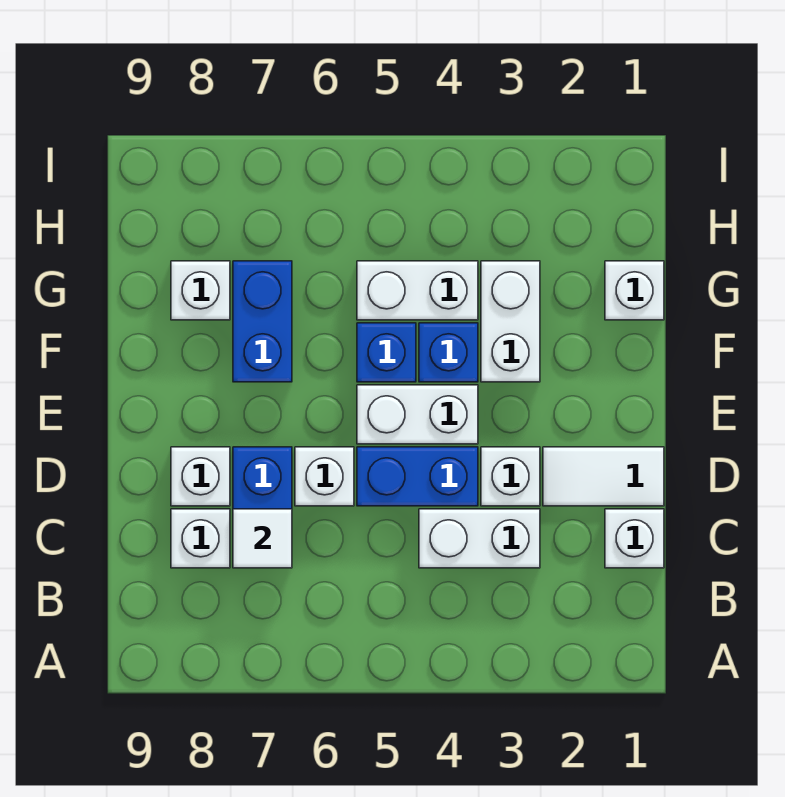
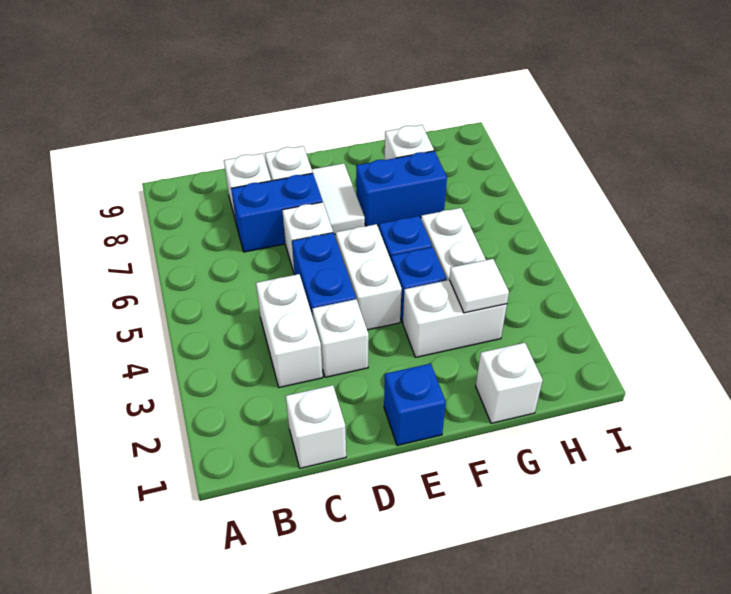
white 1x1 tile [233,509,292,568] -> white 1x1 tile moved to [449,259,509,313]
white 1x2 tile [543,447,664,506] -> white 1x2 tile moved to [312,163,365,234]
none -> blue 1x1 brick [384,364,446,446]

